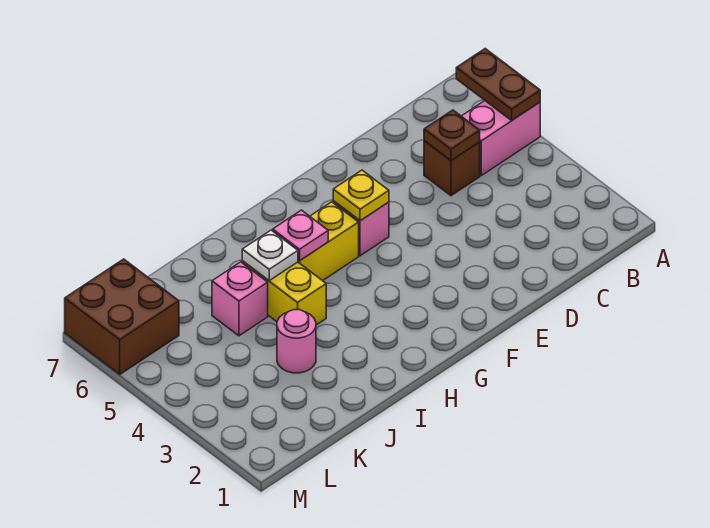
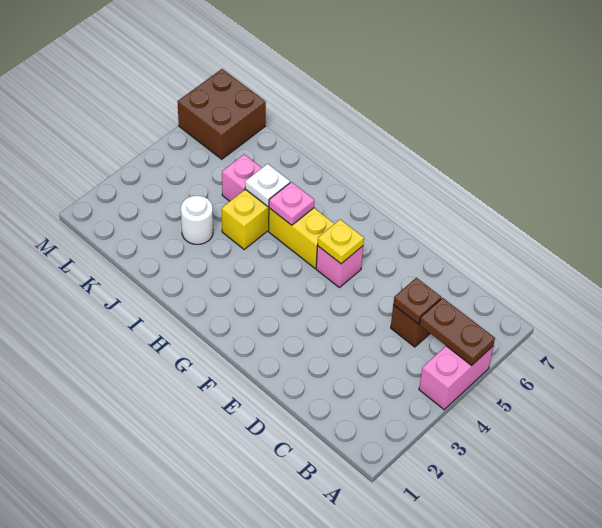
pink 1x2 brick [462,101,540,175] -> pink 1x2 brick turned to [419,346,493,410]
brown 1x2 plate [456,49,540,120] -> brown 1x2 plate turned to [419,298,495,366]
pink 1x1 round brick [277,310,316,373] -> white 1x1 round brick [181,196,213,244]

